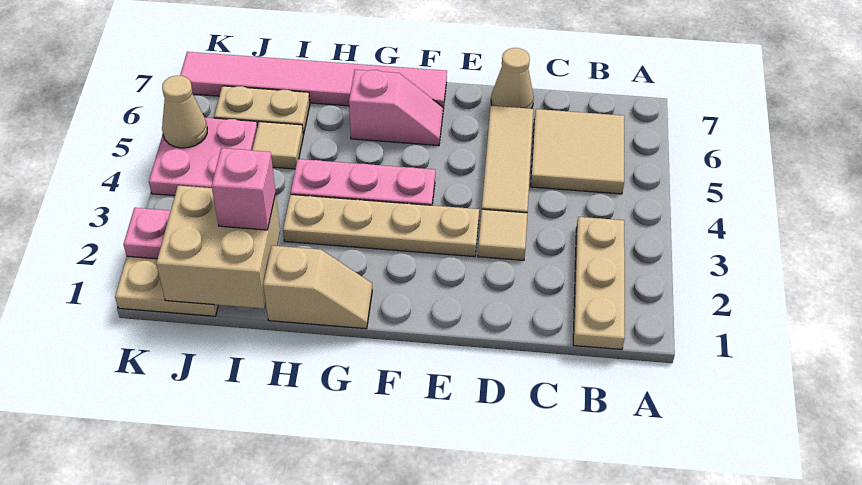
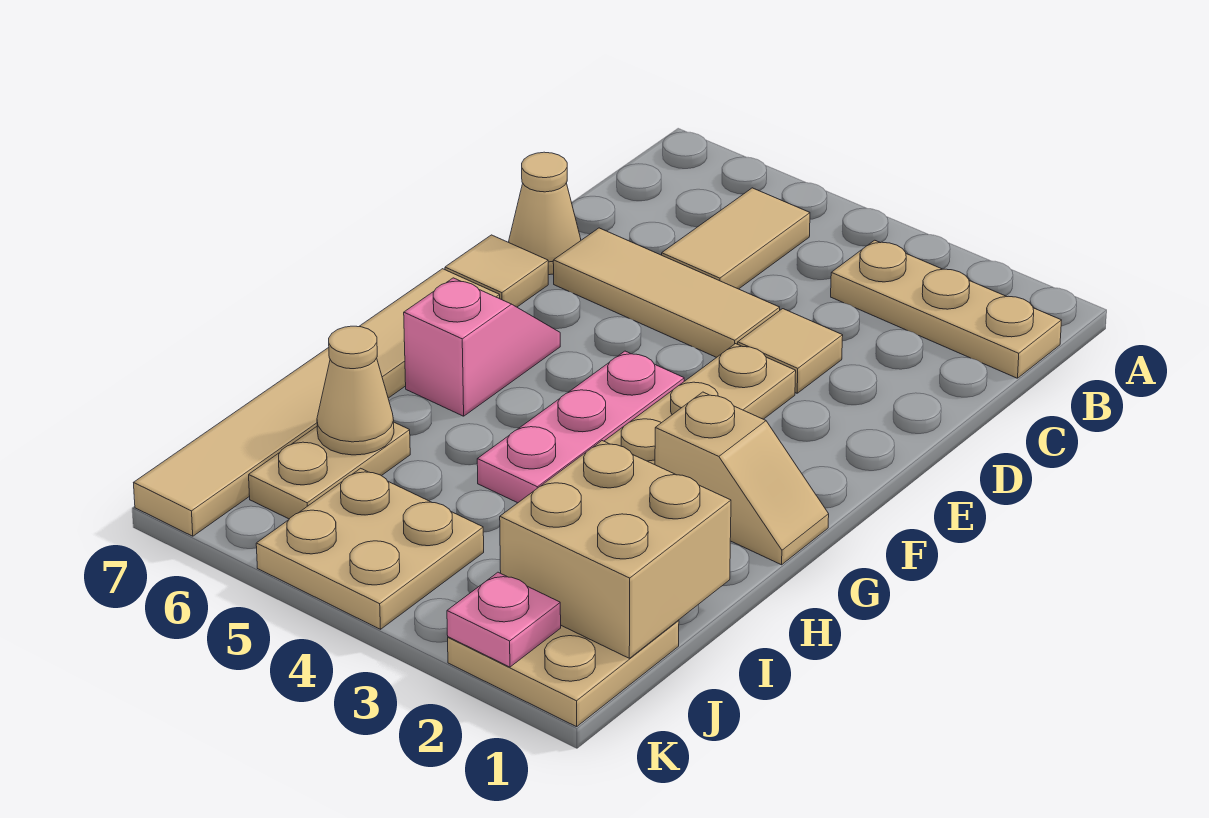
tan 2x2 tile [531,109,624,194] -> tan 1x2 tile [662,188,810,289]
pink 1x6 tile [180,52,447,109] -> tan 1x6 tile [134,269,500,536]
tan 1x2 slope [263,246,372,329] -> tan 1x2 slope turned to [655,392,829,565]
pink 1x1 brick [212,148,276,230] -> none
tan 1x1 tile [252,122,303,169] -> tan 1x1 tile moved to [445,235,548,307]
pink 2x2 plate [149,118,258,196] -> tan 2x2 plate [256,468,484,629]
tan 1x1 cone [162,76,207,148] -> tan 1x1 cone moved to [317,326,394,455]

